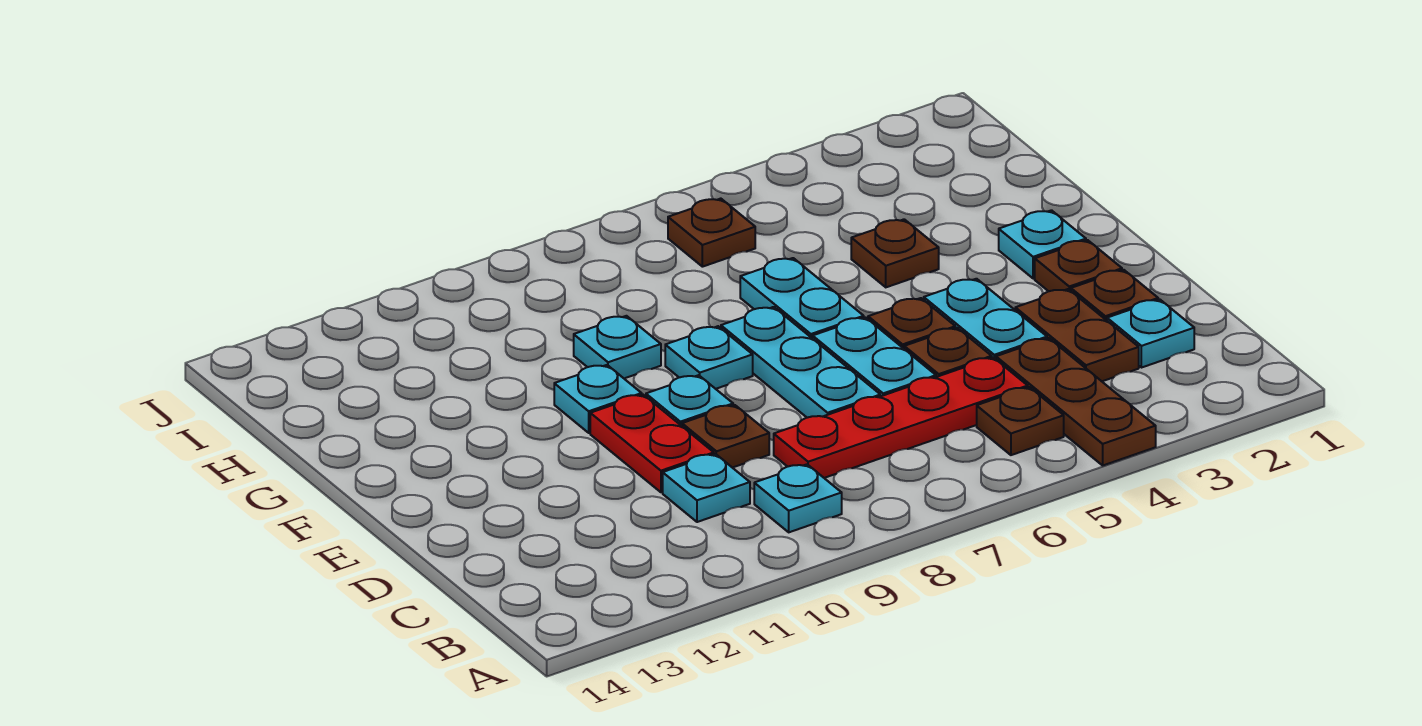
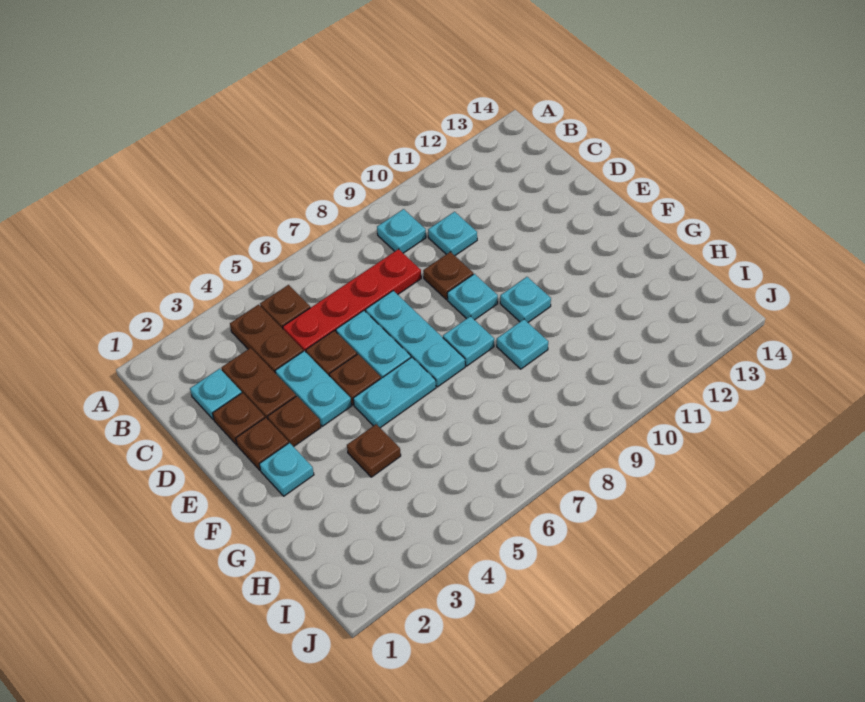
brown 1x3 plate [996,338,1156,465] -> brown 1x2 plate [230,305,303,372]
red 1x2 plate [590,395,714,492] -> none
cyan 1x2 plate [740,258,864,339] -> cyan 1x2 plate turned to [353,357,436,428]
brown 1x1 plate [668,199,755,267] -> brown 1x1 plate moved to [267,396,321,447]

